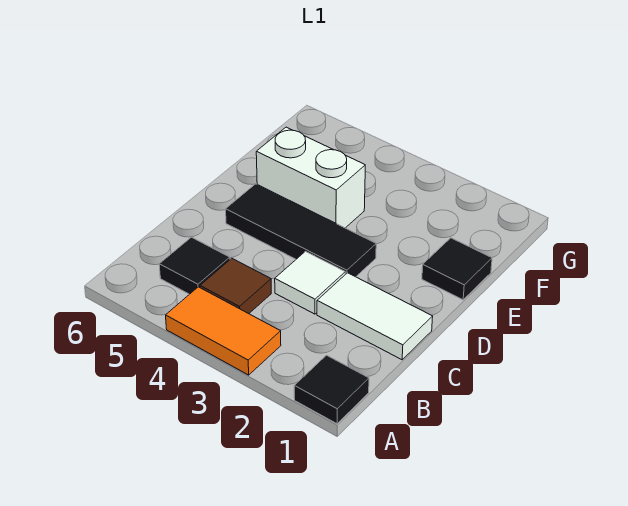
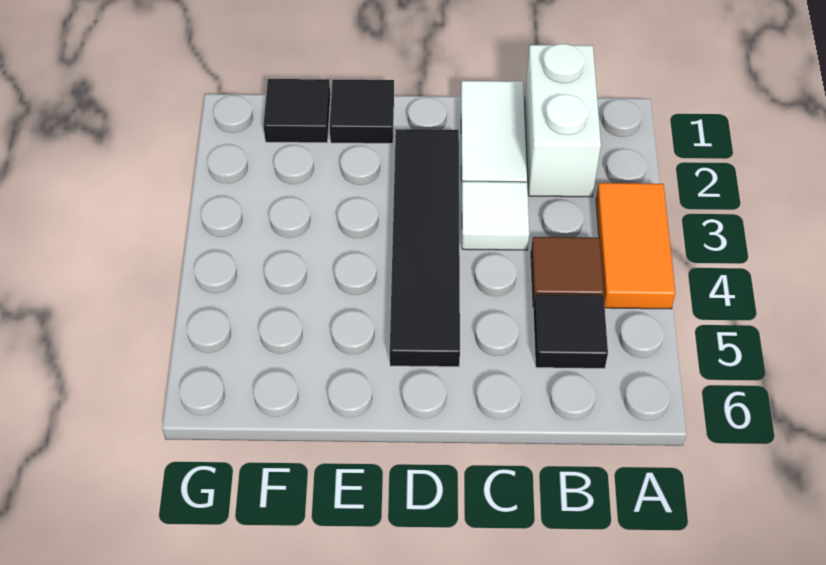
black 1x1 tile [294,355,369,424] -> black 1x1 tile moved to [263,79,330,143]
black 1x3 tile [226,184,376,277] -> black 1x4 tile [390,129,460,367]
white 1x2 brick [256,127,365,228] -> white 1x2 brick moved to [525,44,601,197]

